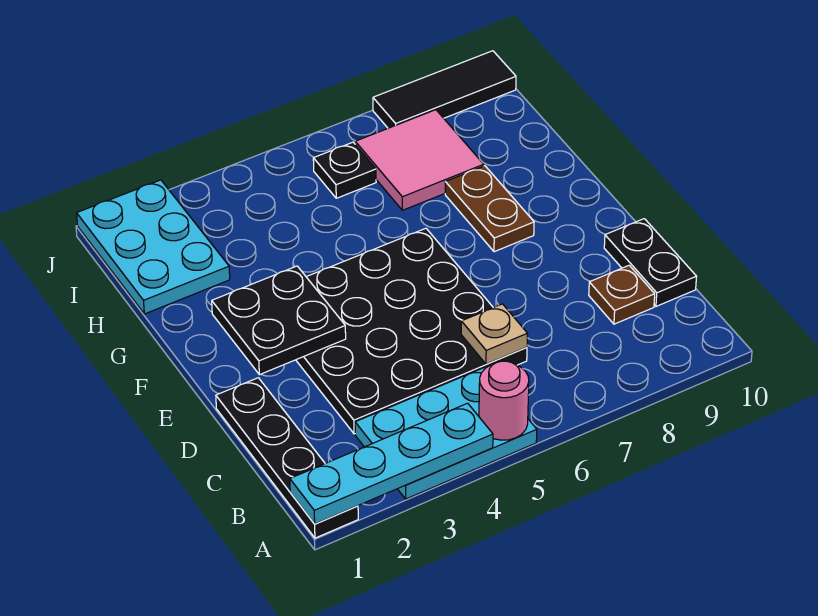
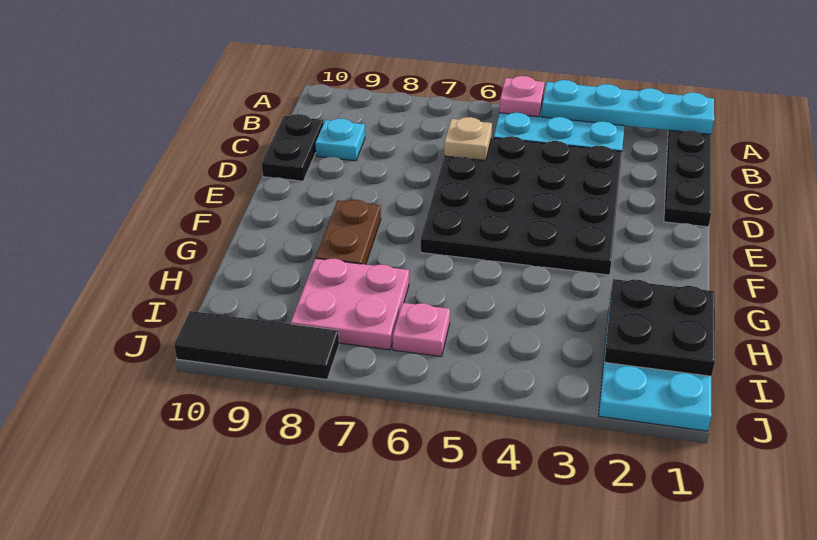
pink 1x1 round brick [479,361,529,440] -> pink 1x1 plate [499,76,545,117]
brown 1x1 plate [589,265,655,324] -> cyan 1x1 plate [315,119,365,161]
black 2x2 plate [212,266,346,375] -> black 2x2 plate moved to [605,279,715,376]
pink 2x2 tile [355,110,484,210] -> pink 2x2 plate [291,258,409,350]
black 1x1 plate [313,142,376,198] -> pink 1x1 plate [393,303,450,357]

